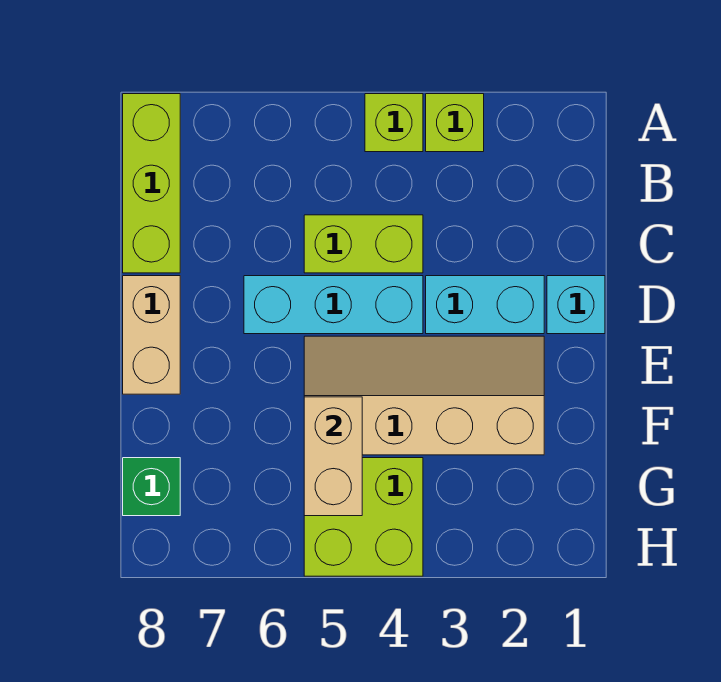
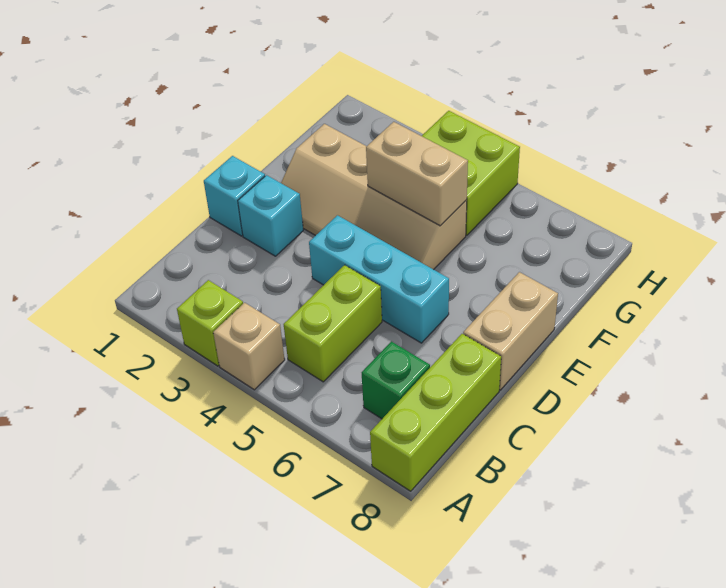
lime 1x1 brick [365,94,423,152] -> tan 1x1 brick [213,303,285,390]
lime 1x2 brick [304,215,423,273] -> lime 1x2 brick turned to [284,265,382,382]
cyan 1x2 brick [426,276,544,334] -> cyan 1x1 brick [238,175,303,256]
tan 1x2 brick [304,397,362,516] -> tan 1x2 brick turned to [366,122,468,226]
green 1x1 brick [123,458,180,516] -> green 1x1 brick moved to [362,342,430,419]

